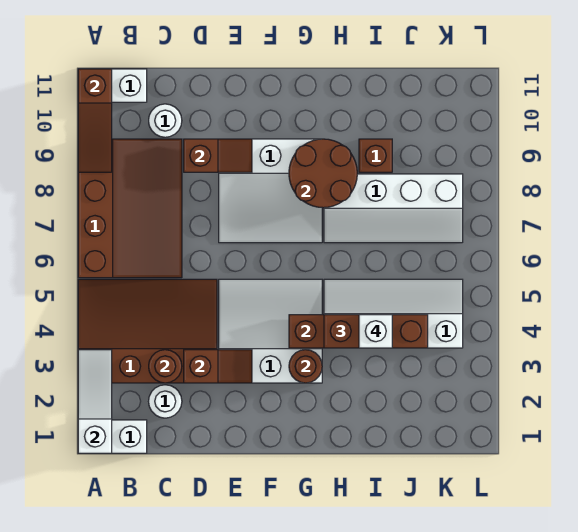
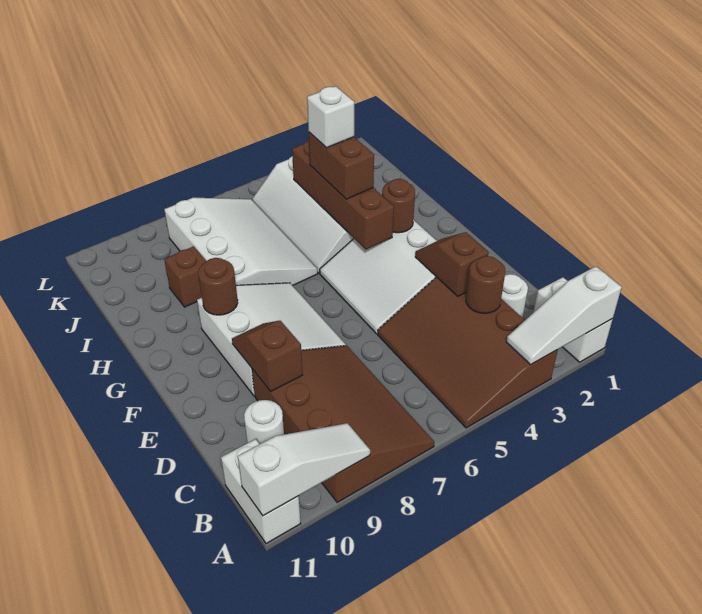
brown 3x4 slope [78,139,182,278] -> brown 3x4 slope turned to [252,345,434,502]
brown 1x3 slope [78,69,112,172] -> white 1x3 slope [238,423,370,516]
brown 2x2 round brick [289,139,357,208] -> brown 1x1 round brick [198,258,238,315]
white 2x4 slope [324,174,463,243] -> white 3x4 slope [164,198,318,286]

